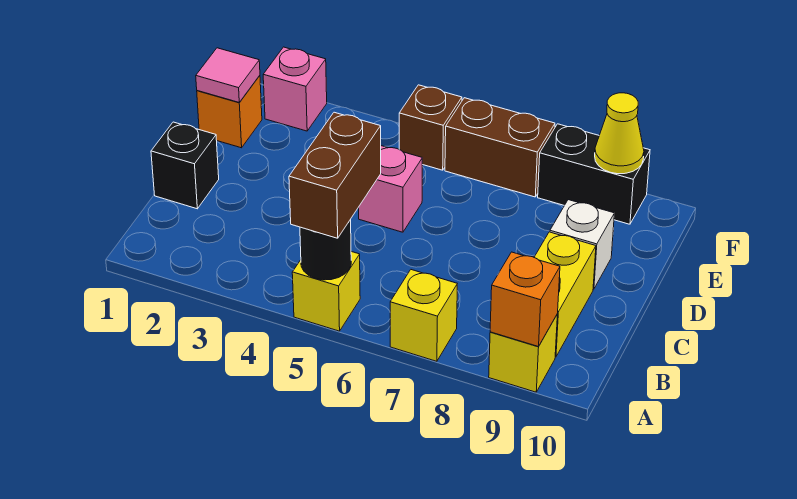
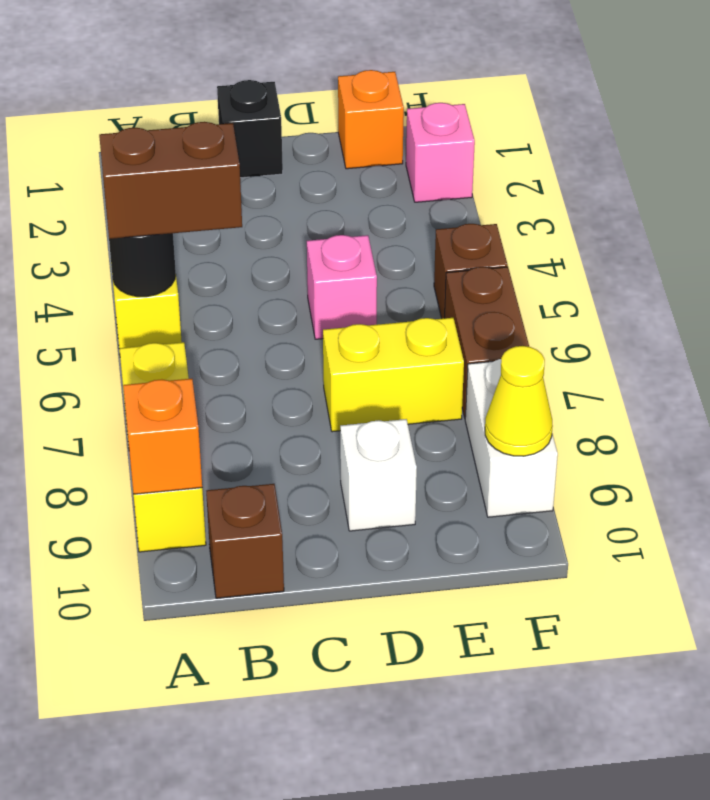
yellow 1x2 brick [534,232,596,357] -> yellow 1x2 brick moved to [323,318,464,432]
none -> brown 1x1 brick [206,484,284,598]
pink 1x1 tile [196,48,260,102] -> none
black 1x2 brick [538,124,650,224] -> white 1x2 brick [465,359,558,517]

